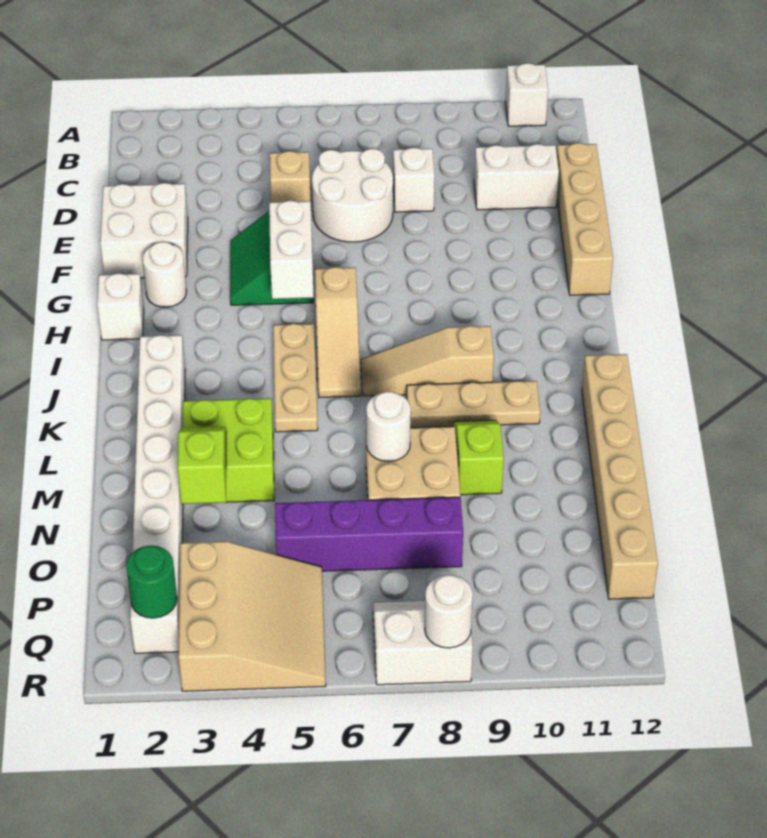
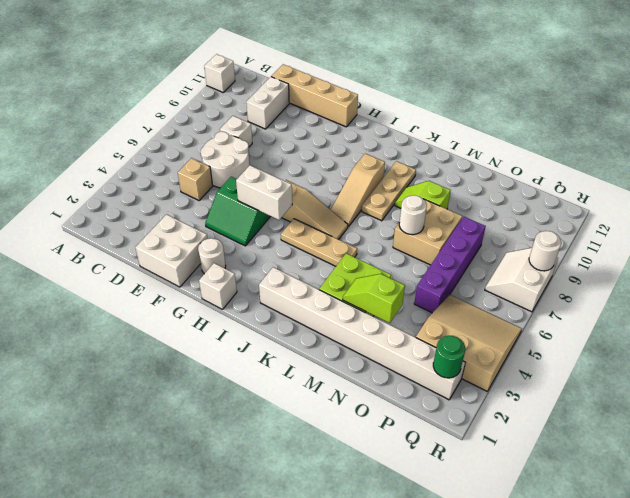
tan 1x6 brick [582,354,658,599] -> none

